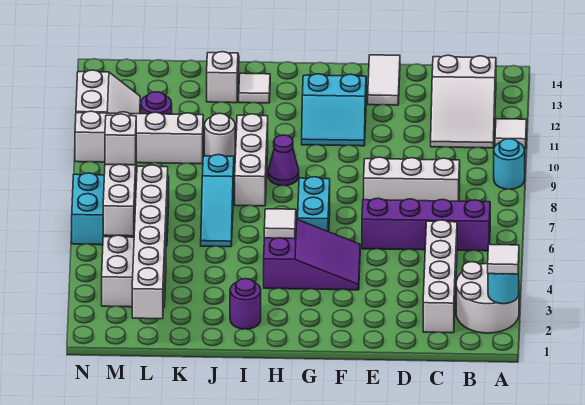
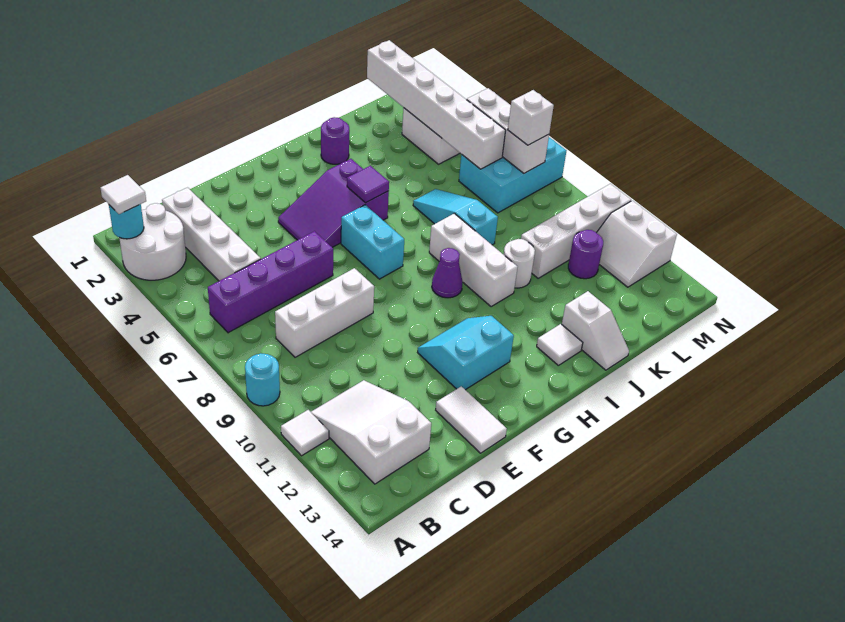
white 1x1 tile [264,209,296,239] -> purple 1x1 tile [347,166,389,203]

